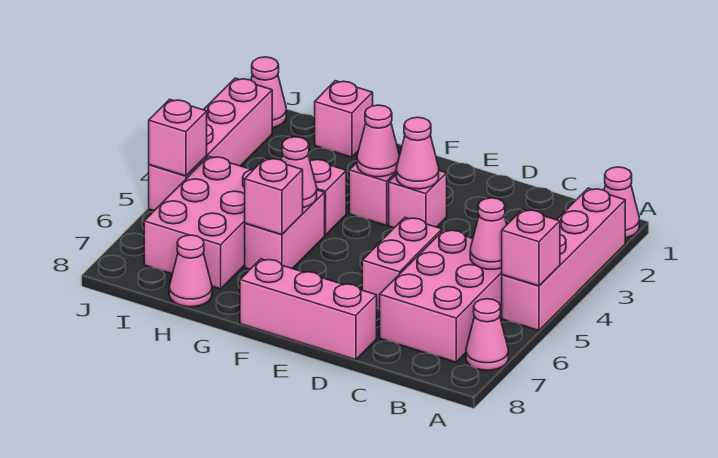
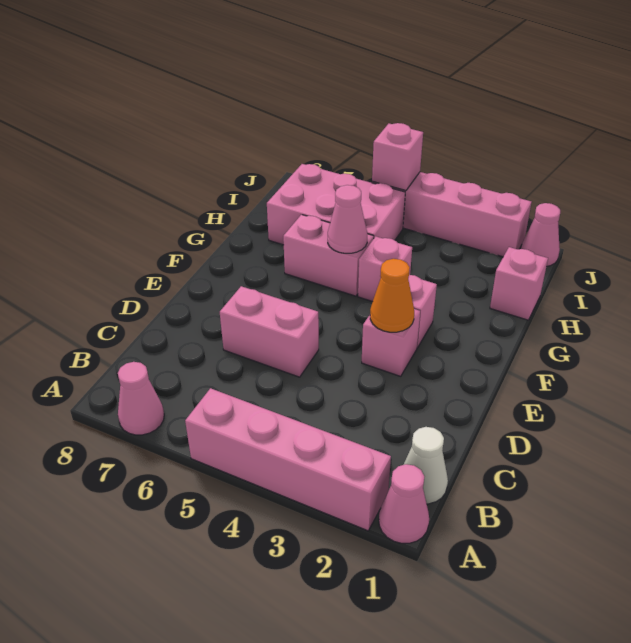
pink 1x1 brick [502,209,560,286] -> none
none -> white 1x1 cone [404,427,448,504]
pink 2x3 brick [380,230,502,362] -> none
pink 1x1 cone [470,198,507,269] -> none
pink 1x3 brick [240,259,377,360] -> none
pink 1x1 cone [396,117,439,189] -> orange 1x1 cone [370,259,414,332]
pink 1x1 cone [357,105,400,177] -> none
pink 1x1 brick [245,158,303,235] -> none
pink 1x1 cone [169,235,212,307] -> none

